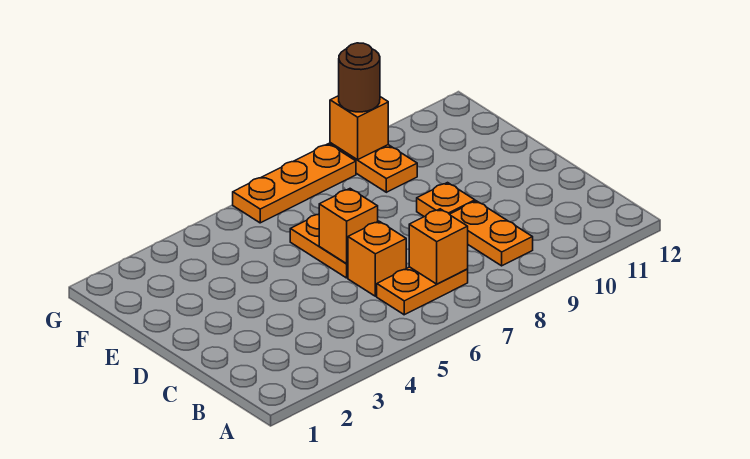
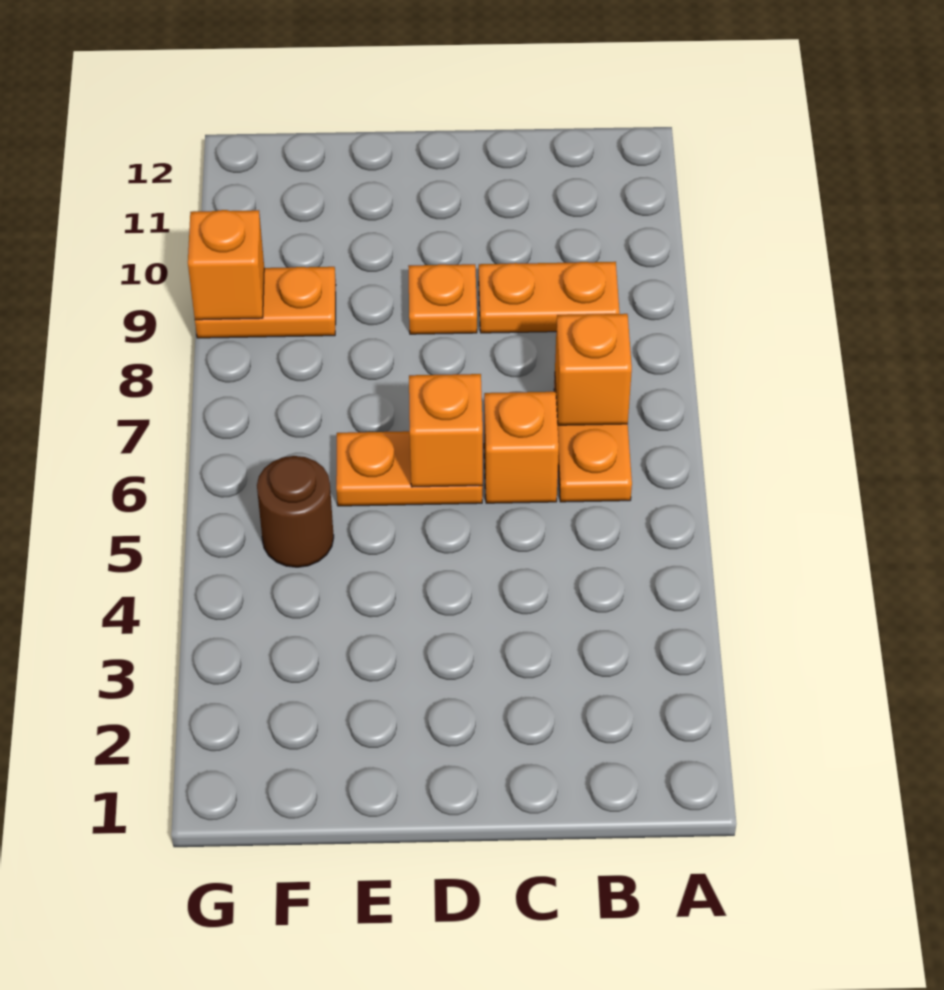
orange 1x3 plate [233,144,356,223] -> none
brown 1x1 round brick [339,43,380,112] -> brown 1x1 round brick moved to [257,456,334,567]

